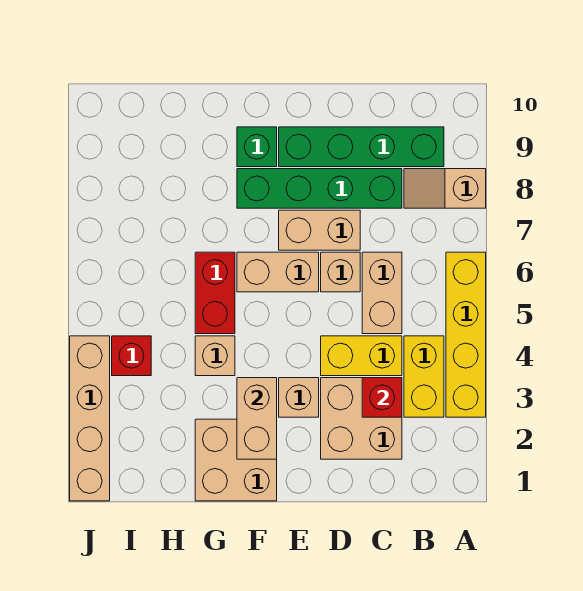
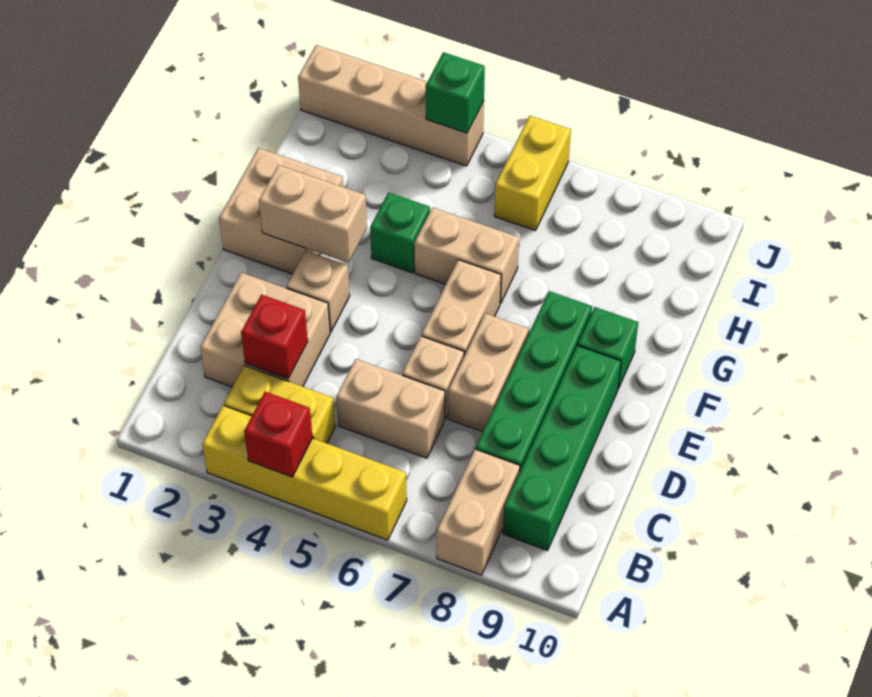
tan 1x2 slope [404,169,486,208] -> tan 1x2 brick [437,449,520,575]
yellow 1x2 brick [321,336,402,376] -> yellow 1x2 brick moved to [494,116,571,231]
tan 1x1 brick [195,336,235,376] -> green 1x1 brick [370,192,430,273]
red 1x2 brick [195,252,235,334] -> tan 1x2 brick [414,208,519,304]
red 1x1 brick [112,336,151,376] -> red 1x1 brick moved to [244,392,312,477]
none -> green 1x1 brick [426,52,485,133]

